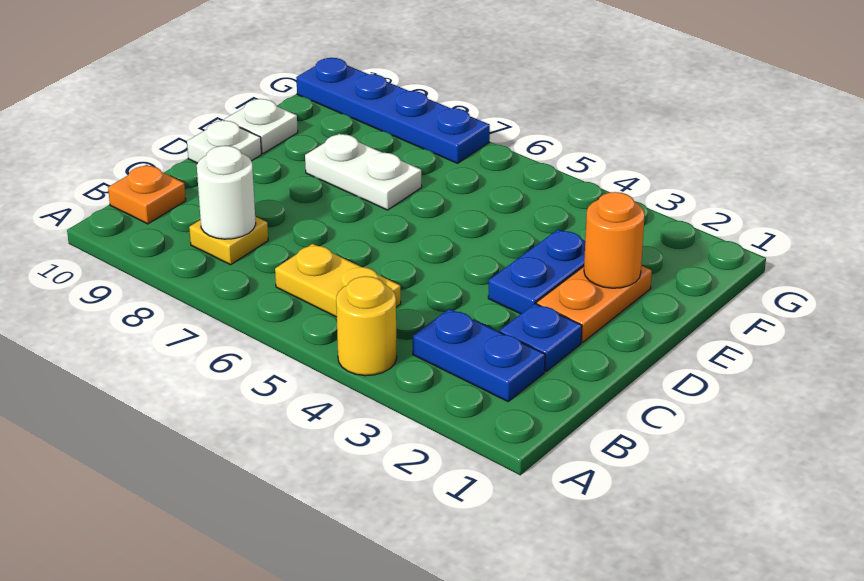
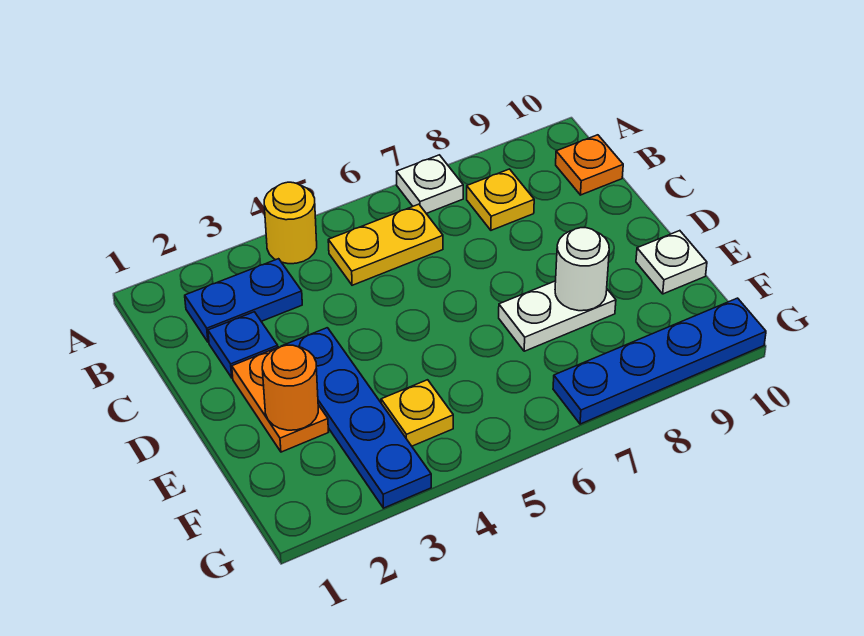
white 1x1 round brick [197,146,256,239] -> white 1x1 round brick moved to [555,228,609,311]
blue 1x2 plate [488,229,585,314] -> blue 1x4 plate [283,328,431,508]
white 1x1 plate [187,120,261,163] -> white 1x1 plate moved to [397,155,463,213]
none -> yellow 1x1 plate [381,380,453,446]

